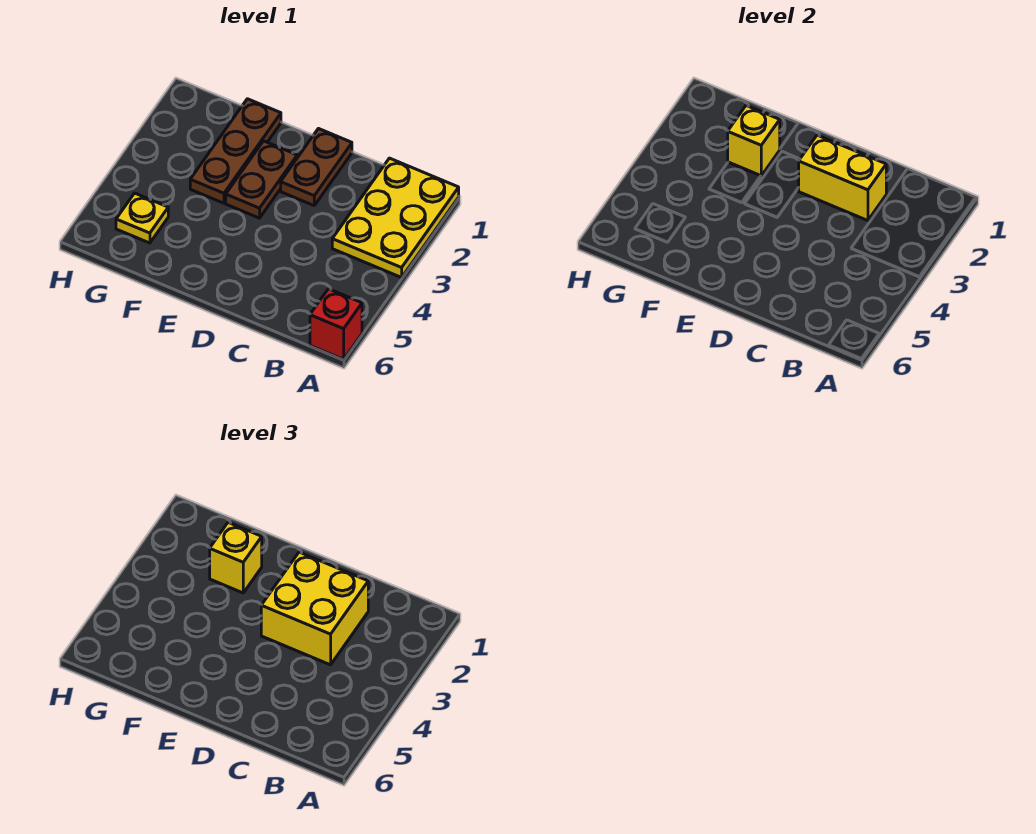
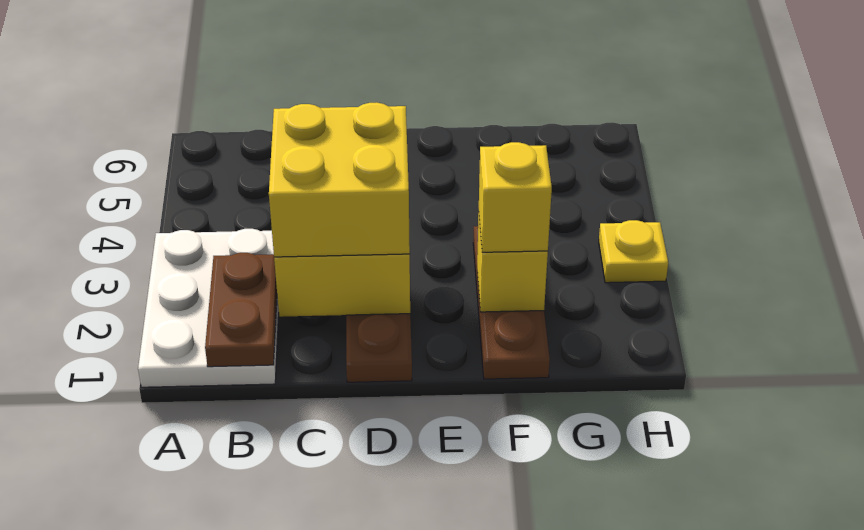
yellow 2x3 plate [332,158,459,277] -> white 2x3 plate [138,229,279,387]
red 1x1 brick [310,289,362,359] -> none
brown 1x2 plate [226,141,297,218] -> brown 1x2 plate moved to [205,253,277,367]
yellow 1x1 plate [116,193,168,243] -> yellow 1x1 plate moved to [599,220,668,283]

